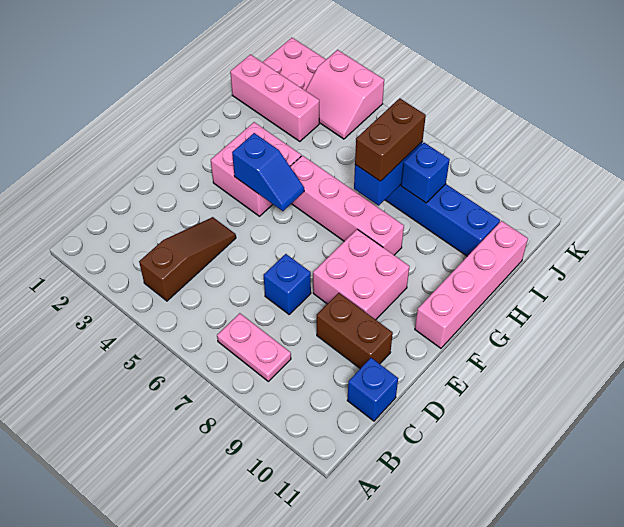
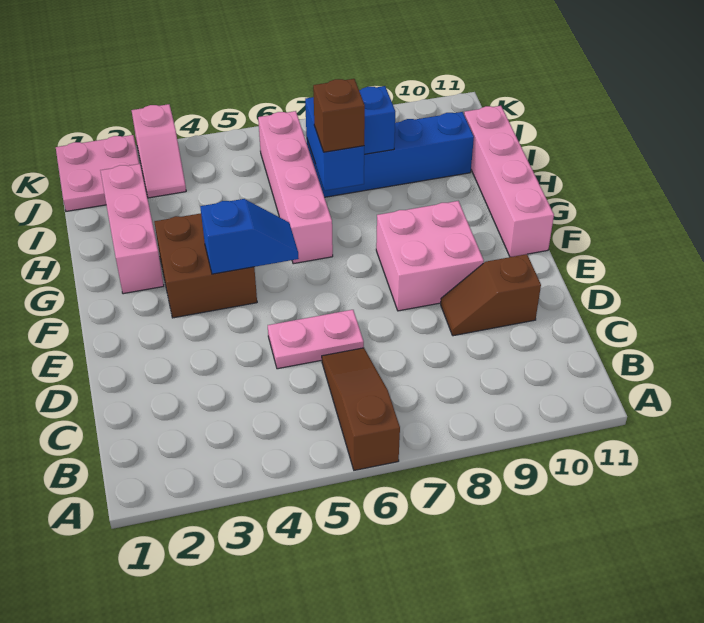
brown 1x3 slope [139,217,236,301] -> brown 1x3 slope moved to [322,348,400,470]
pink 1x2 plate [217,313,291,381] -> pink 1x2 plate moved to [268,310,364,369]
blue 1x1 brick [347,358,398,421] -> none
blue 1x1 brick [264,254,311,314] -> none
brown 1x2 brick [317,293,393,369] -> brown 1x2 slope [441,254,541,336]
pink 2x2 brick [211,122,301,216] -> brown 2x2 brick [154,213,257,318]
pink 1x4 brick [290,156,404,255] -> pink 1x4 brick turned to [258,111,333,264]
brown 1x2 brick [355,98,426,181] -> brown 1x1 brick [313,79,365,152]
pink 1x3 brick [230,55,319,142] -> pink 1x3 brick turned to [100,164,164,294]
pink 2x2 slope [305,50,384,139] -> pink 1x2 slope [131,104,186,198]

